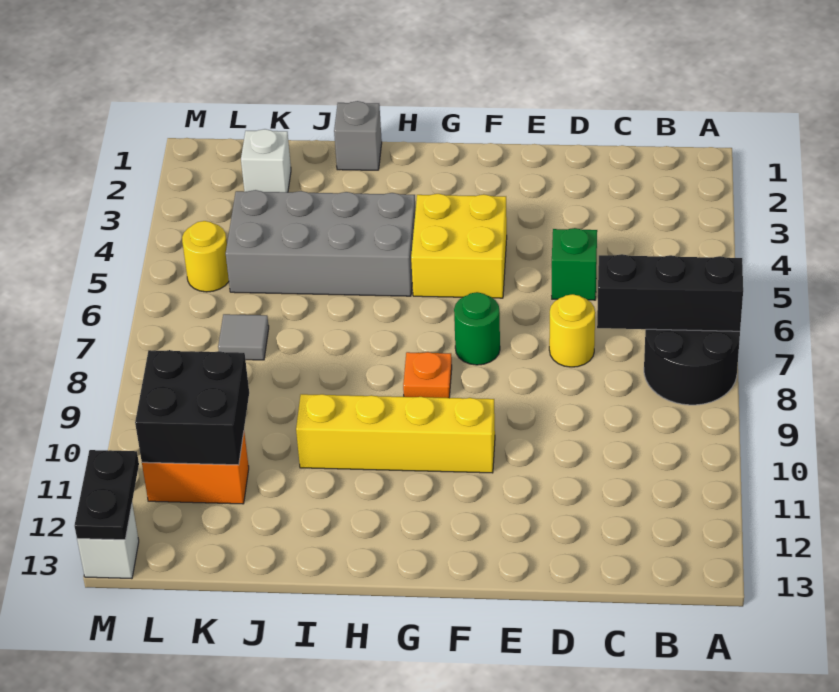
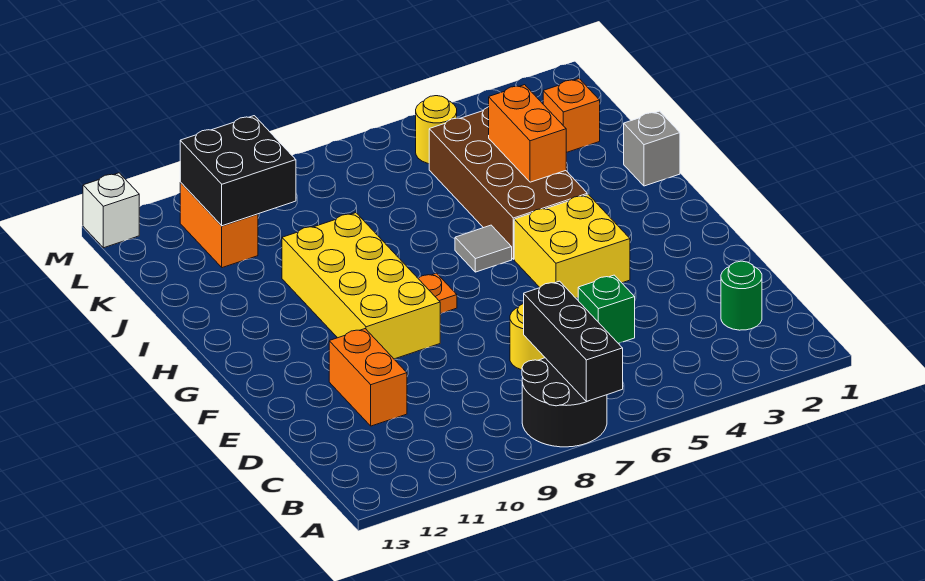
none -> orange 1x2 brick [329,329,407,426]
green 1x1 round brick [454,292,500,365] -> green 1x1 round brick moved to [721,261,762,330]
yellow 1x4 brick [296,394,495,473] -> yellow 2x4 brick [282,213,440,359]
grey 2x4 brick [226,190,416,296] -> brown 2x4 brick [429,107,587,259]
none -> orange 1x2 brick [489,85,566,182]
white 1x1 brick [241,129,291,192] -> orange 1x1 brick [543,79,600,153]
grey 1x1 tile [218,314,269,360] -> grey 1x1 tile moved to [455,225,512,272]
black 1x2 plate [75,450,139,540] -> none

